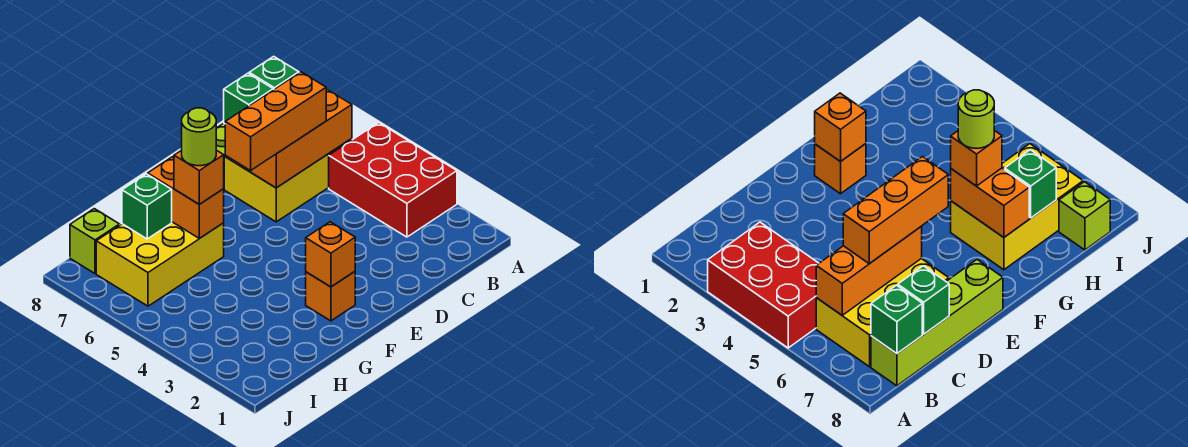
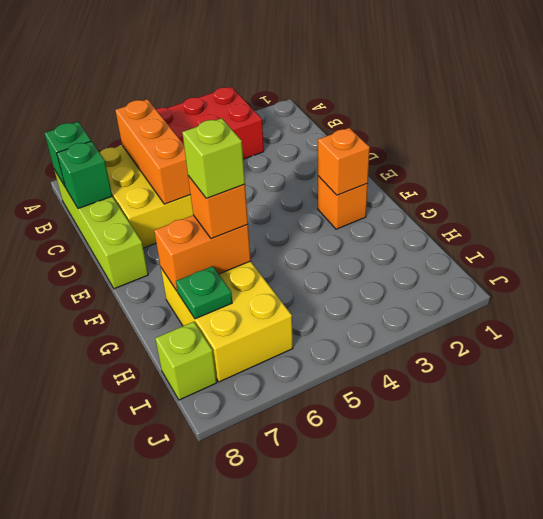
orange 1x3 brick [225,72,326,171] -> none
lime 1x1 round brick [182,108,216,166] -> lime 1x1 brick [182,118,245,198]
green 1x1 brick [122,174,172,239] -> green 1x1 plate [176,266,232,319]

